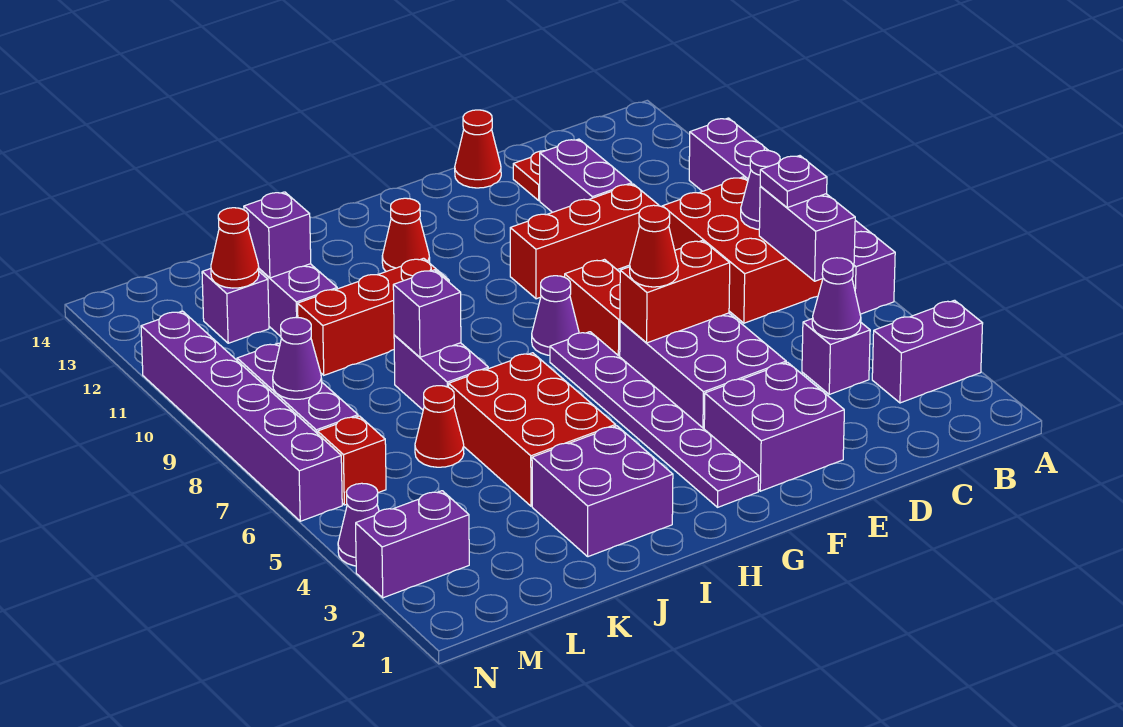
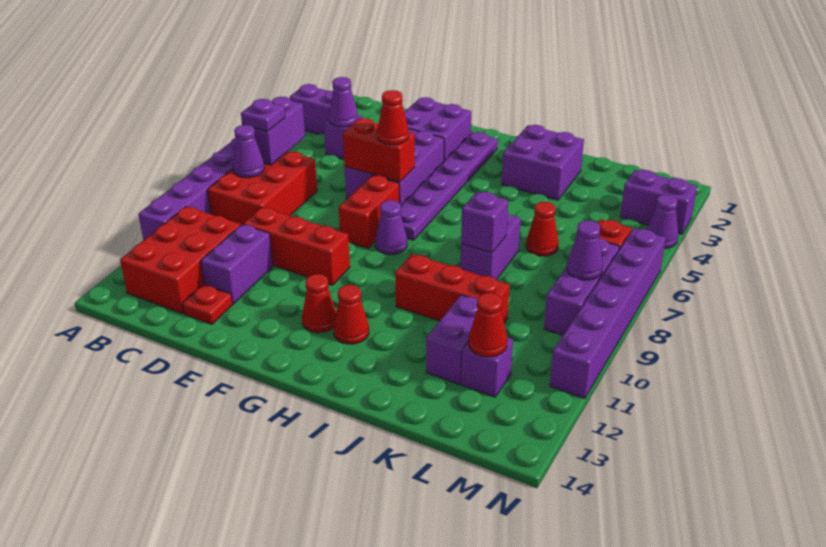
red 1x1 cone [455,110,501,188] -> red 1x1 cone moved to [302,274,336,333]
red 2x3 brick [449,353,616,506] -> red 2x3 brick moved to [120,206,241,313]
purple 1x1 brick [244,192,311,278] -> none

